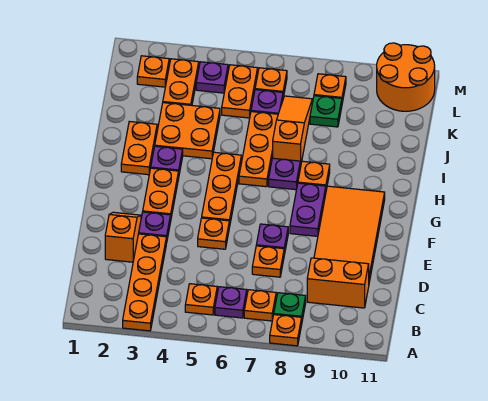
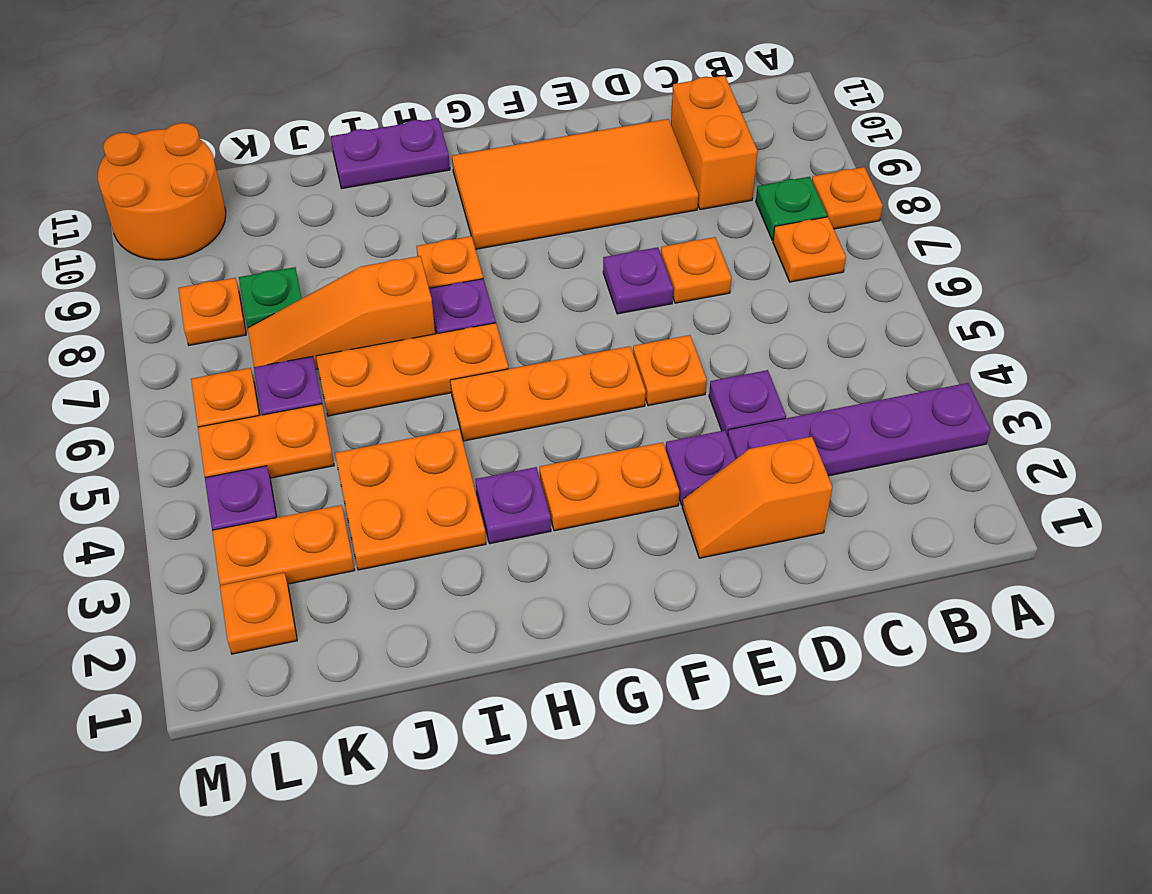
orange 1x4 plate [123,234,166,331] -> purple 1x4 plate [728,383,991,476]
orange 1x1 plate [185,284,217,315] -> none
purple 1x1 plate [215,287,247,318] -> purple 1x1 plate moved to [709,370,786,436]
purple 1x2 plate [290,183,326,236] -> purple 1x2 plate moved to [331,118,450,188]
orange 1x2 plate [121,121,157,175] -> none

